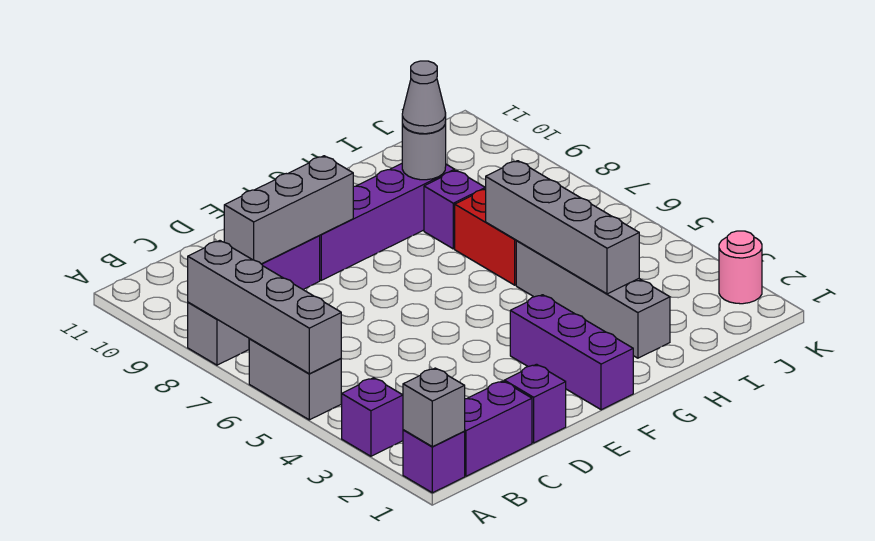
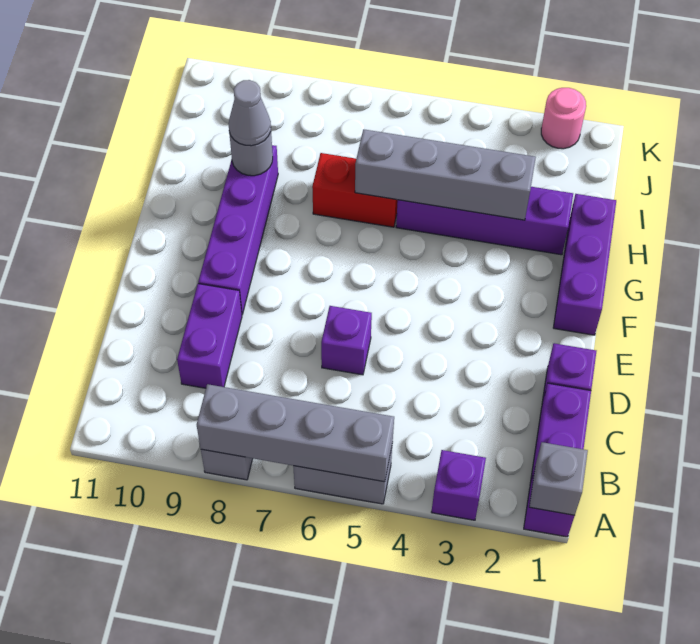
grey 1x3 brick [224,156,353,264] -> none
purple 1x3 brick [510,295,633,410] -> purple 1x3 brick turned to [553,194,616,335]
grey 1x4 brick [516,241,670,358] -> purple 1x4 brick [396,187,573,255]
purple 1x1 brick [424,170,485,249] -> purple 1x1 brick moved to [321,306,372,375]

